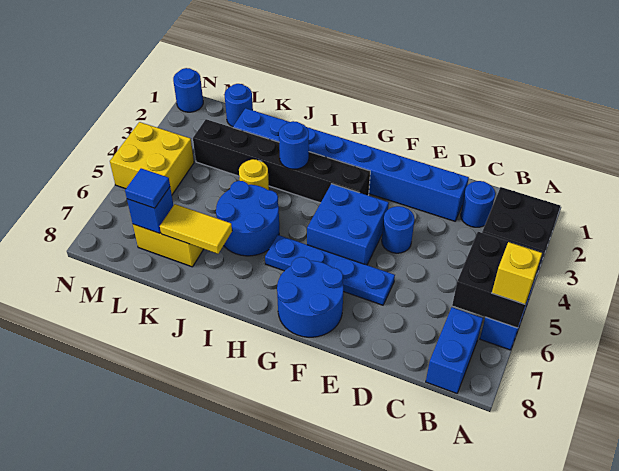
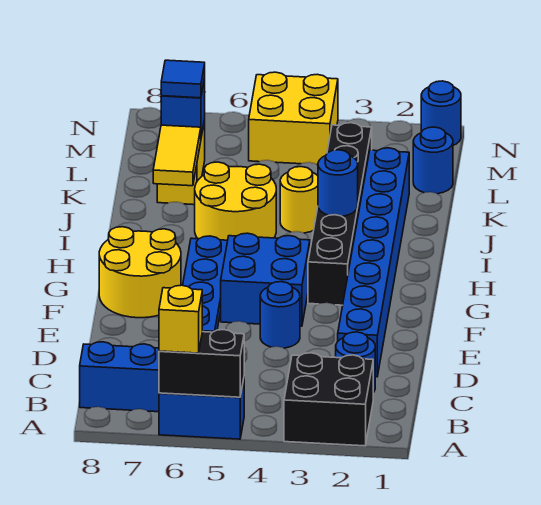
black 2x2 brick [452,232,543,328] -> black 1x2 brick [159,330,244,397]
blue 2x2 round brick [277,257,343,337] -> yellow 2x2 round brick [99,227,181,318]
blue 2x2 round brick [216,181,279,256] -> yellow 2x2 round brick [195,162,276,240]

